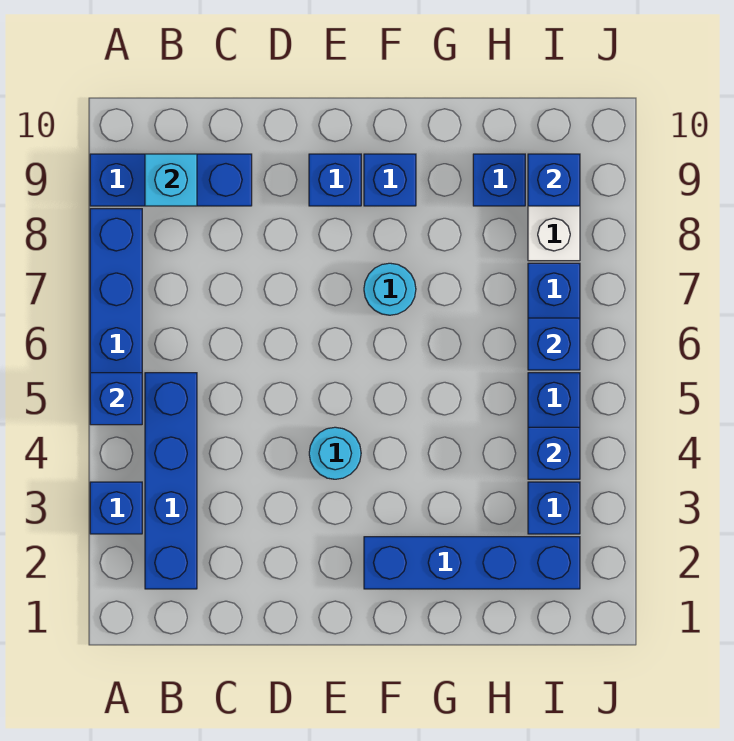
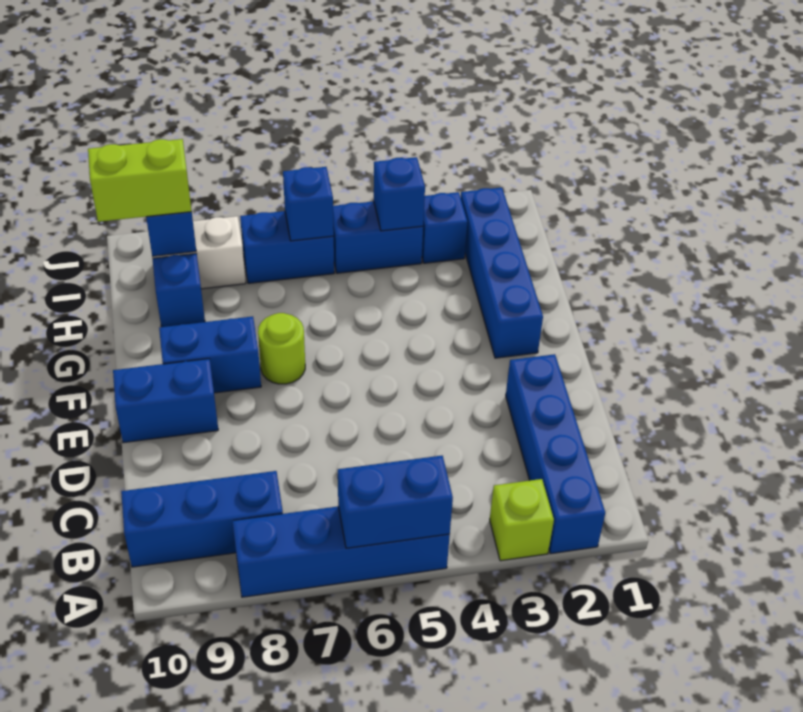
blue 1x1 brick [90,482,142,534] -> lime 1x1 brick [490,479,554,561]
blue 1x1 brick [90,373,142,425] -> blue 1x2 brick [338,456,453,548]
blue 1x3 brick [90,154,252,206] -> blue 1x3 brick turned to [121,471,283,567]
blue 1x4 brick [145,373,197,589] -> blue 1x4 brick turned to [506,354,605,554]
cyan 1x1 brick [145,154,197,206] -> none
cyan 1x1 round brick [309,427,361,479] -> none
blue 1x1 brick [309,154,361,206] -> blue 1x2 brick [113,359,218,443]
cyan 1x1 round brick [364,263,416,315] -> lime 1x1 round brick [258,313,305,384]
blue 1x1 brick [364,154,416,206] -> blue 1x2 brick [159,316,261,393]
none -> lime 1x2 brick [88,139,192,222]

